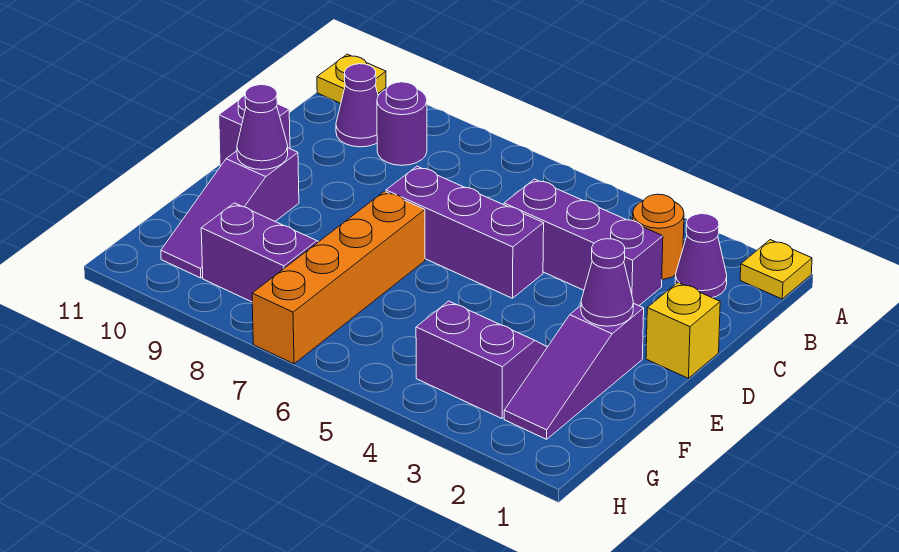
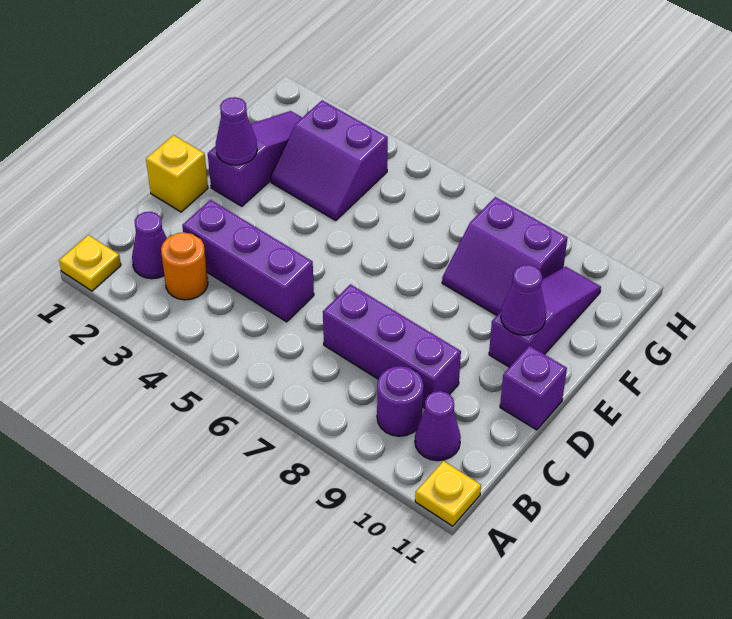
purple 1x3 brick [386,166,544,298] -> purple 1x3 brick moved to [323,284,461,408]
orange 1x4 brick [252,191,425,364] -> none

